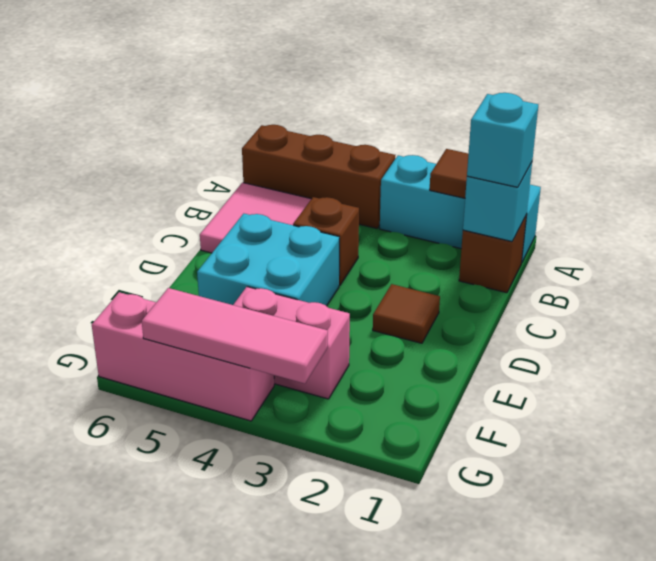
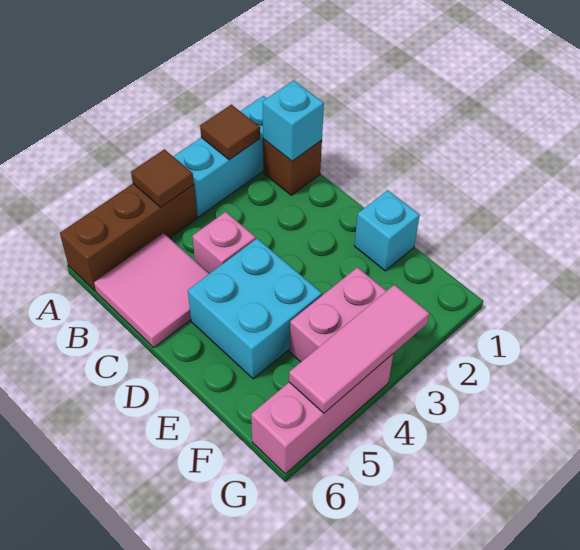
cyan 1x1 brick [467,93,538,187] -> cyan 1x1 brick moved to [354,190,420,271]
brown 1x1 brick [293,197,359,286] -> pink 1x1 brick [193,212,256,274]
brown 1x1 tile [373,284,440,343] -> brown 1x1 tile moved to [131,149,194,207]

